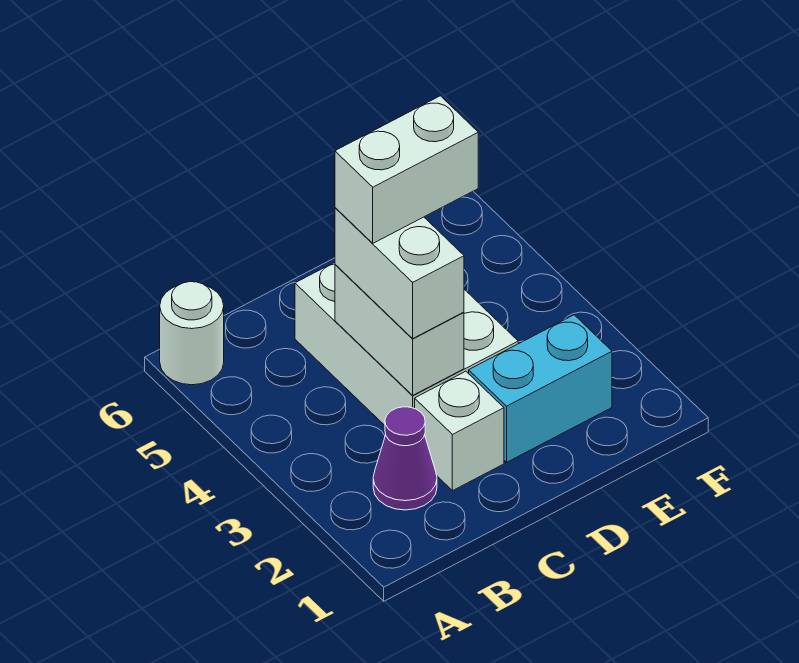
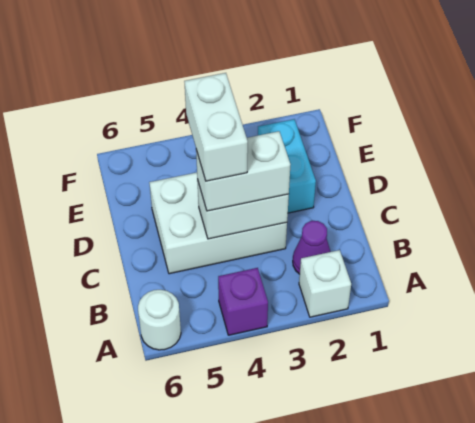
none -> purple 1x1 brick [218,268,268,335]
white 1x1 brick [415,371,504,491] -> white 1x1 brick moved to [299,250,351,317]

